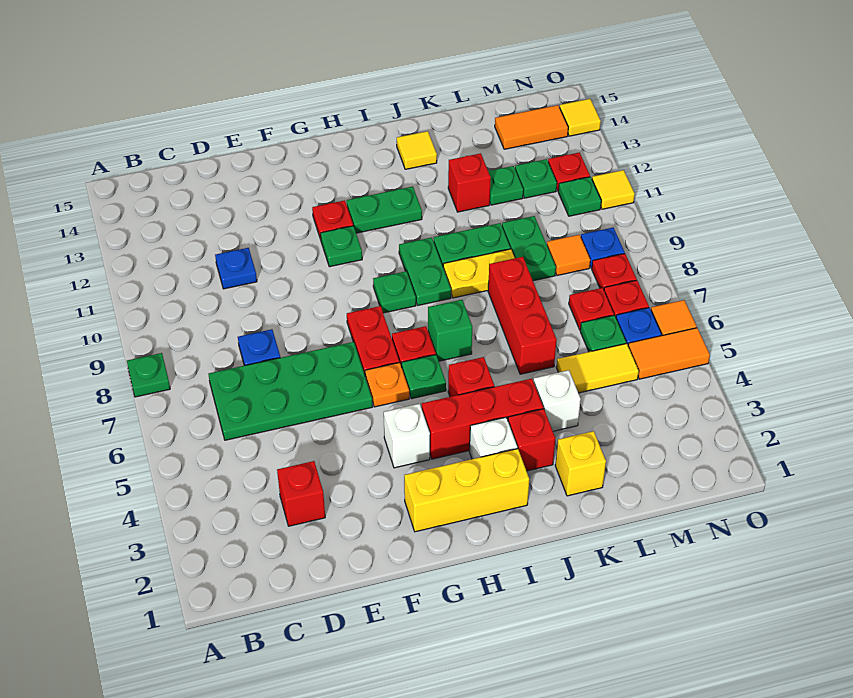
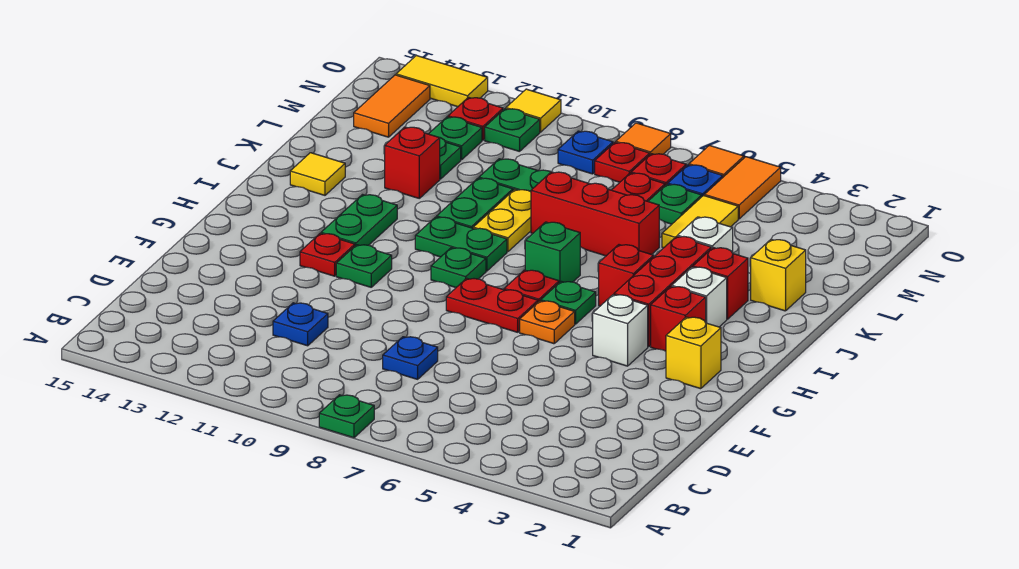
green 2x4 plate [209,342,373,440] -> none
red 1x1 brick [277,461,325,526] -> red 1x1 brick moved to [651,286,706,351]
yellow 1x3 brick [404,449,529,532] -> yellow 1x1 brick [666,317,721,389]
orange 1x1 tile [547,235,590,276] -> orange 1x1 tile moved to [616,123,671,154]
yellow 1x1 tile [560,99,601,136] -> yellow 1x2 tile [396,55,488,107]

